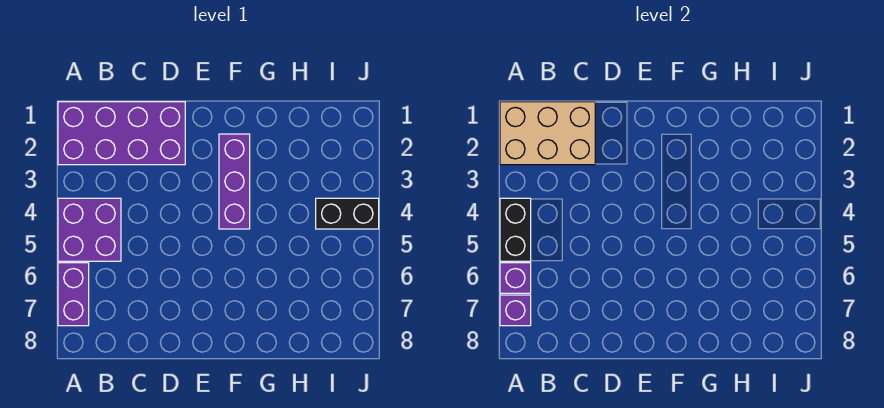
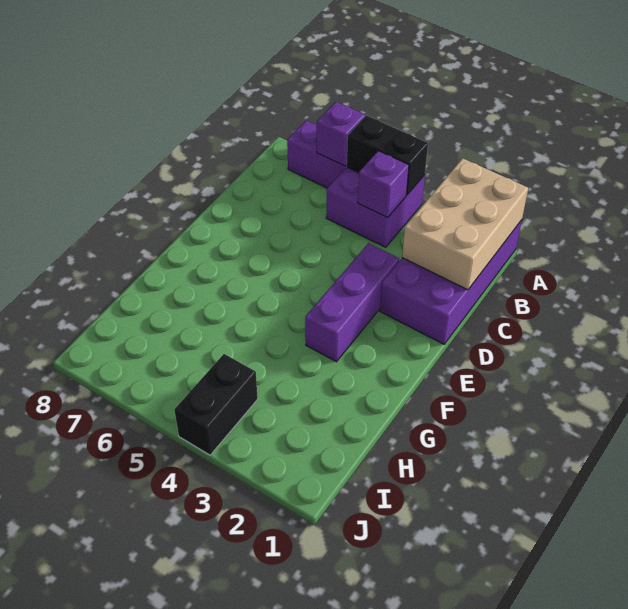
purple 1x1 brick [500,295,531,326] -> purple 1x1 brick moved to [358,151,409,218]
purple 1x3 brick [219,134,250,229] -> purple 1x3 brick turned to [305,243,399,362]

